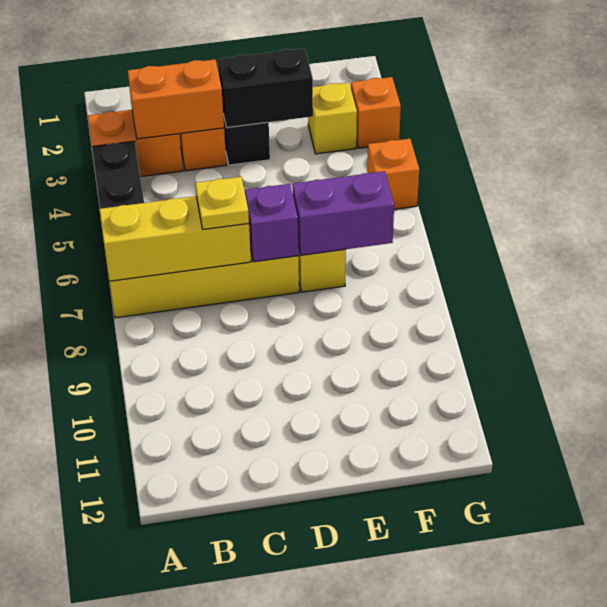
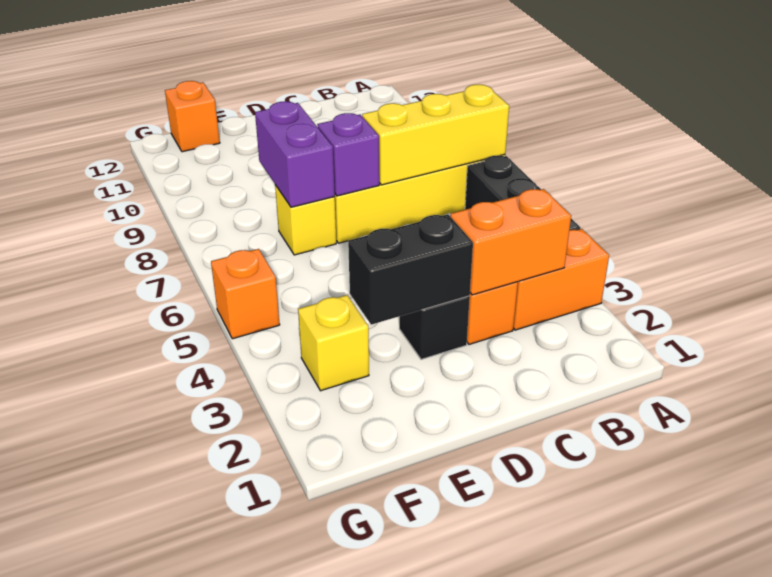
yellow 1x1 plate [195,177,249,229] -> none
purple 1x2 brick [292,171,394,255] -> purple 1x2 brick turned to [255,101,335,207]
orange 1x1 brick [351,77,401,148] -> orange 1x1 brick moved to [165,81,220,152]

